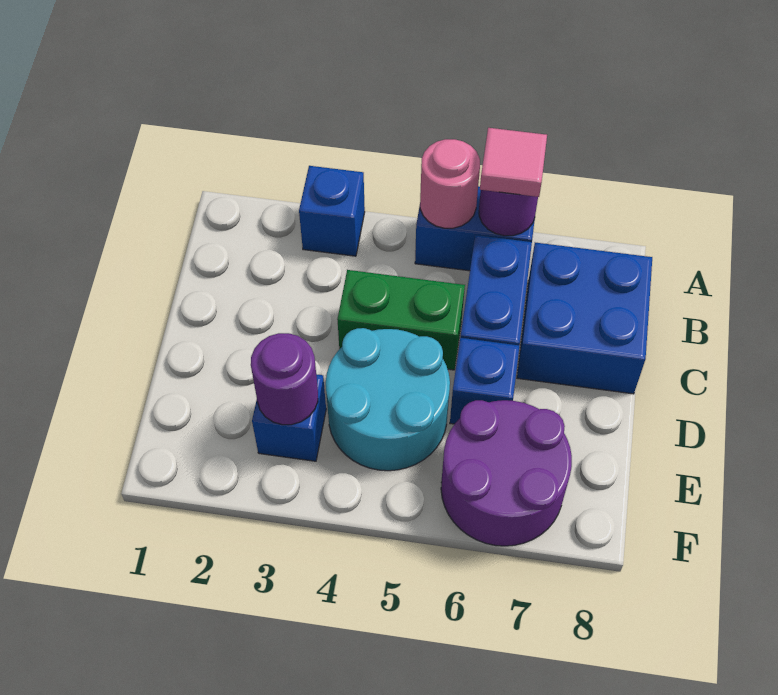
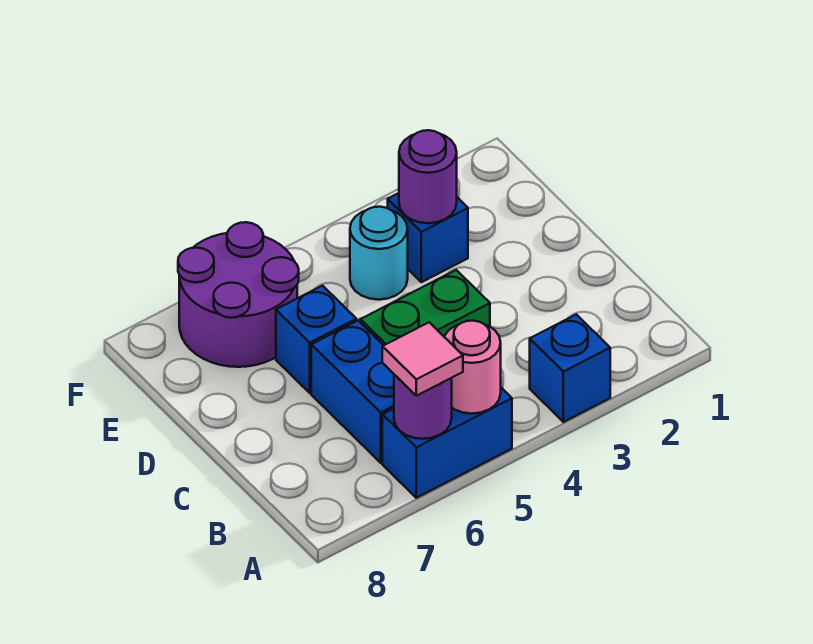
blue 2x2 brick [517,243,652,394] -> none
cyan 2x2 round brick [326,328,450,471] -> cyan 1x1 round brick [350,207,408,300]

